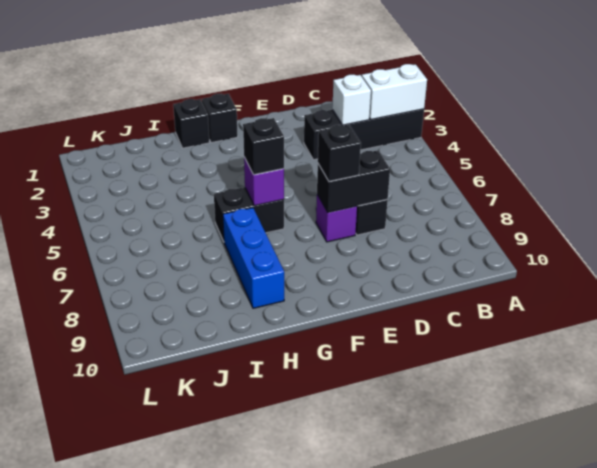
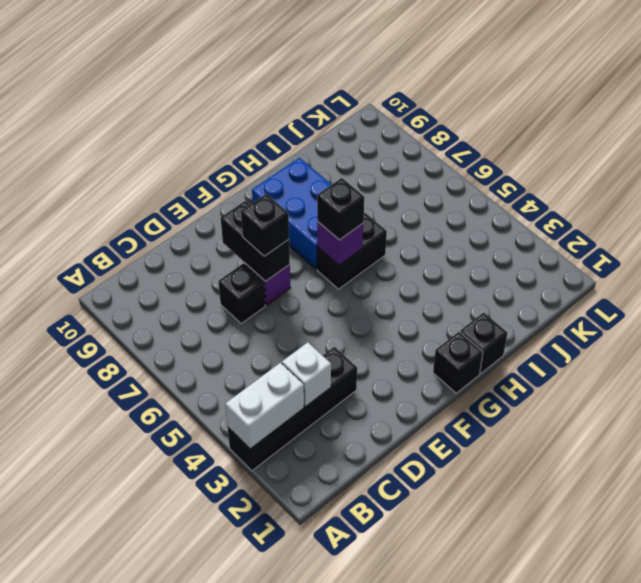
black 1x2 brick [317,150,390,212] -> black 1x2 brick turned to [221,201,290,281]
blue 1x3 brick [223,208,284,308] -> blue 2x3 brick [252,158,332,269]

